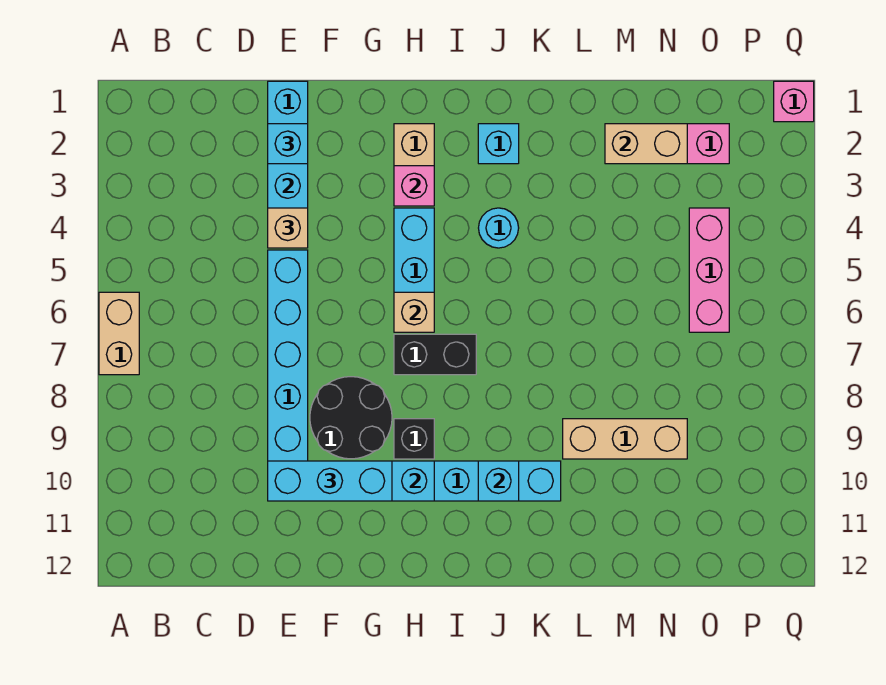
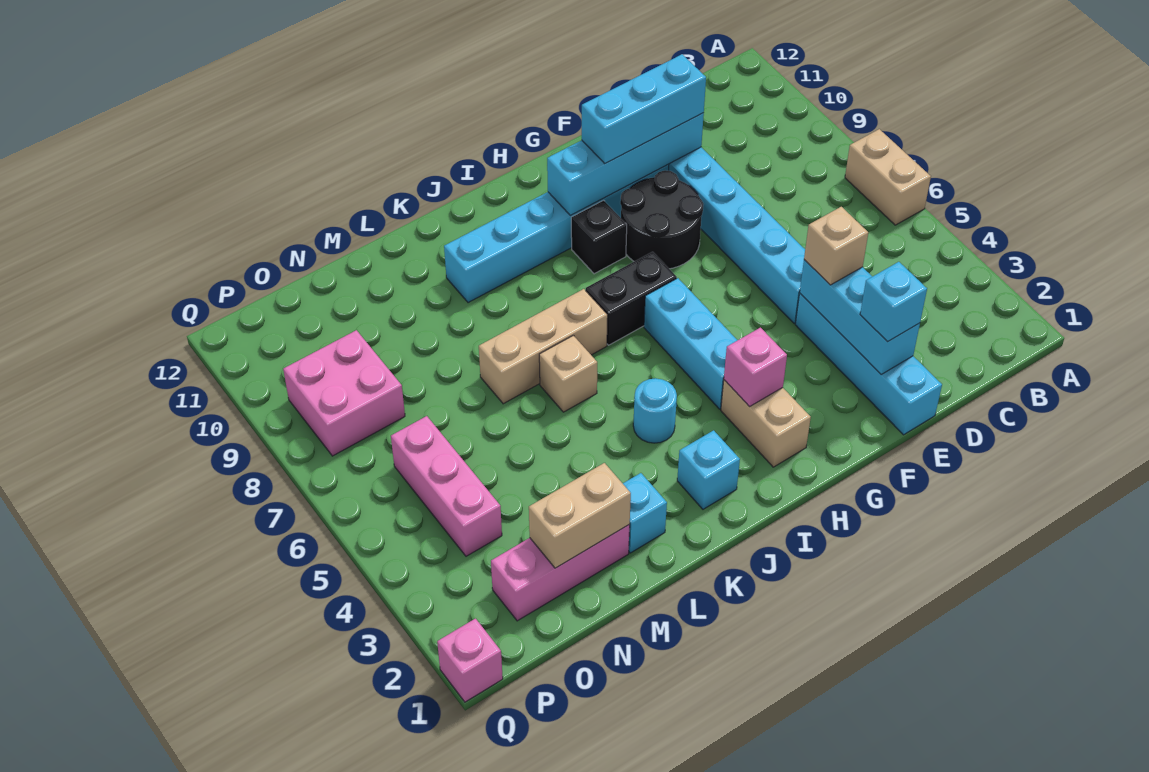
tan 1x1 brick [394,292,434,332] -> tan 1x1 brick moved to [539,335,597,412]
cyan 1x1 brick [478,461,519,501] -> cyan 1x1 brick moved to [623,473,667,553]
tan 1x3 brick [563,419,687,459] -> tan 1x3 brick moved to [479,289,608,404]
none -> pink 2x2 brick [283,330,405,456]

